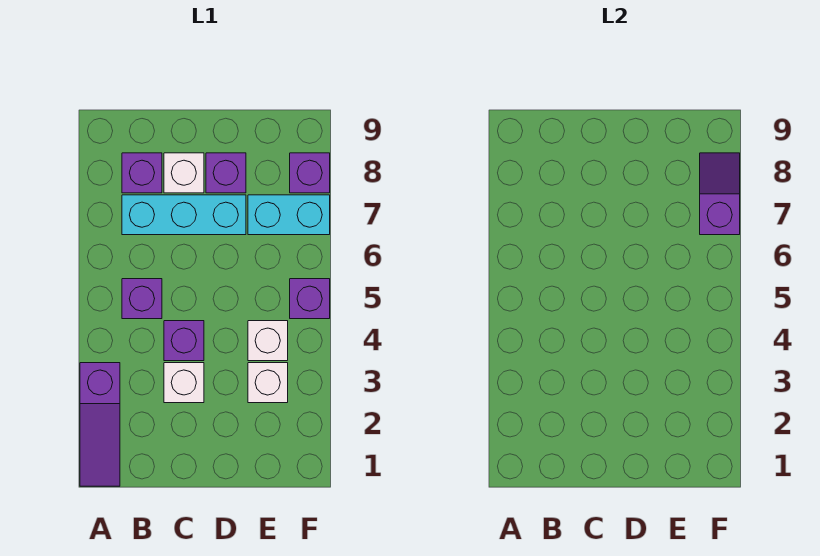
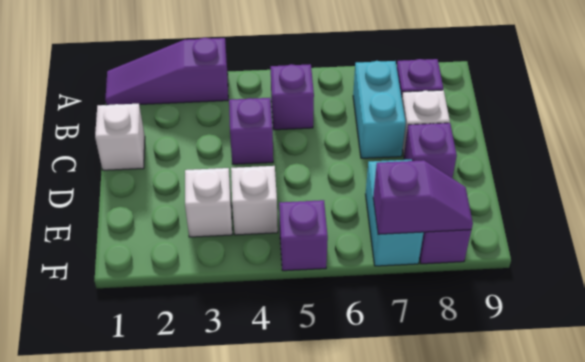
cyan 1x3 brick [122,195,246,235] -> cyan 1x2 brick [353,61,406,158]
white 1x1 brick [164,363,204,403] -> white 1x1 brick moved to [95,104,145,170]

